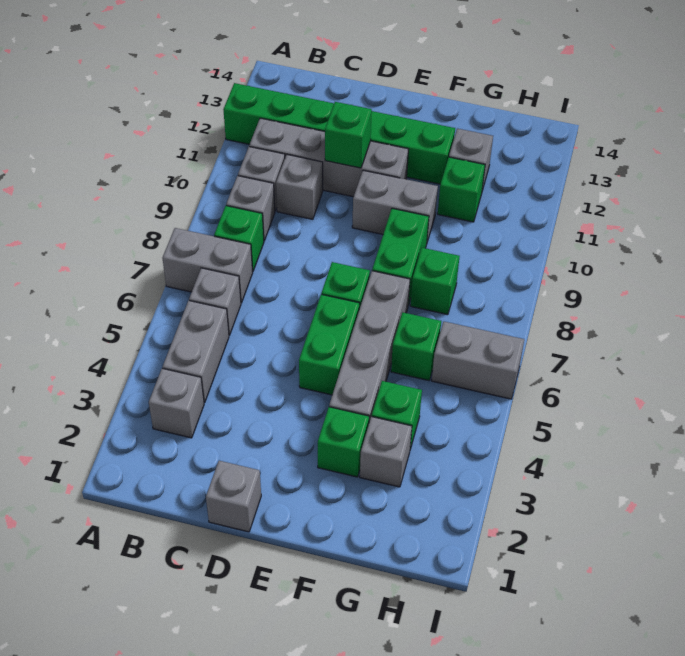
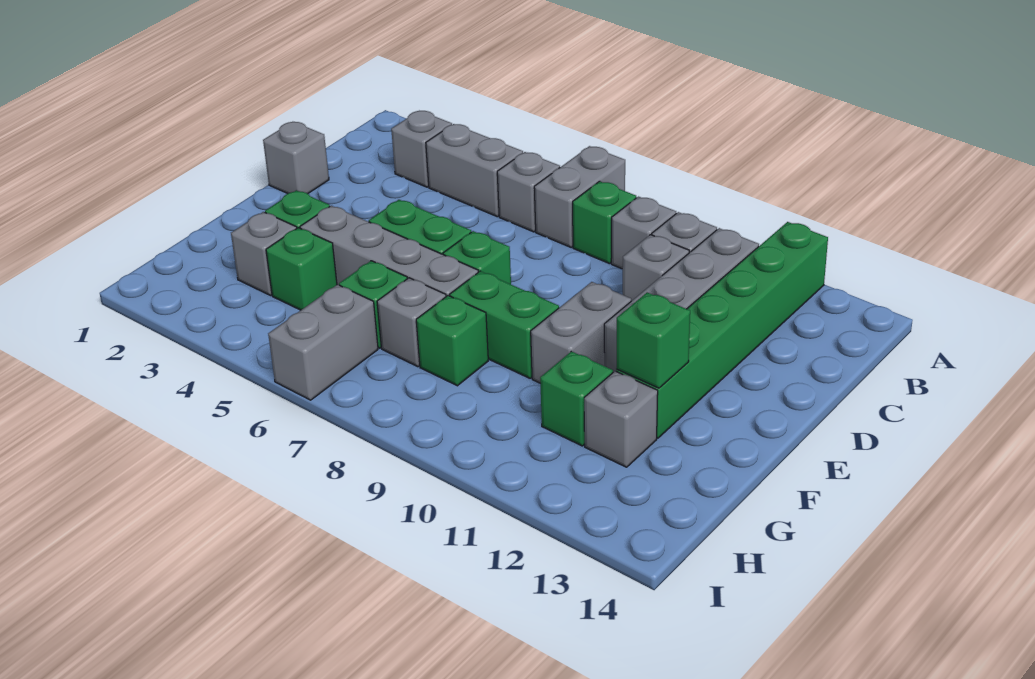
green 1x1 brick [325,102,372,168] -> green 1x1 brick moved to [616,292,690,388]
none -> grey 1x1 brick [377,278,446,367]

